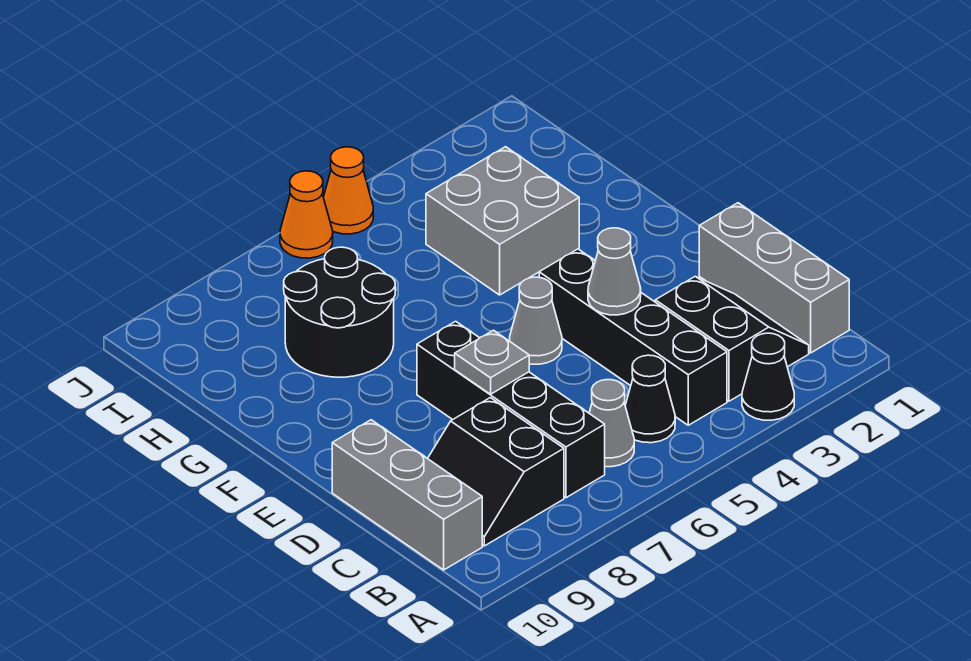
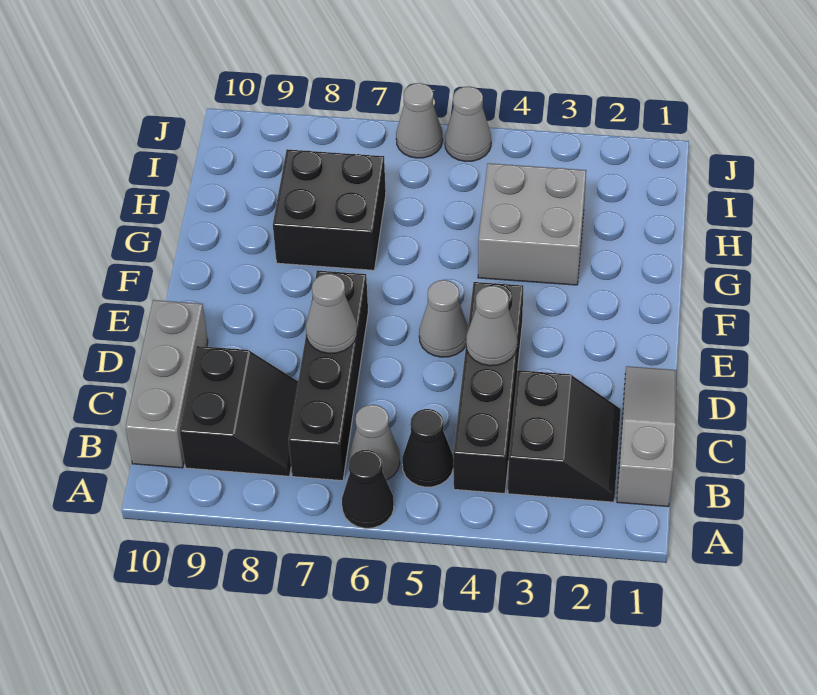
black 1x1 cone [742,333,794,420] -> black 1x1 cone moved to [342,450,394,528]
grey 1x3 brick [699,203,849,353] -> grey 1x3 slope [617,366,677,507]
black 2x2 slope [428,398,564,546] -> black 2x2 slope turned to [180,346,298,476]
grey 1x1 plate [455,330,529,394] -> grey 1x1 cone [306,274,357,353]
black 2x2 round brick [284,247,395,377] -> black 2x2 brick [273,149,386,270]
orange 1x1 cone [323,147,373,234] -> grey 1x1 cone [445,86,491,161]
orange 1x1 cone [280,171,333,258] -> grey 1x1 cone [396,83,443,158]

